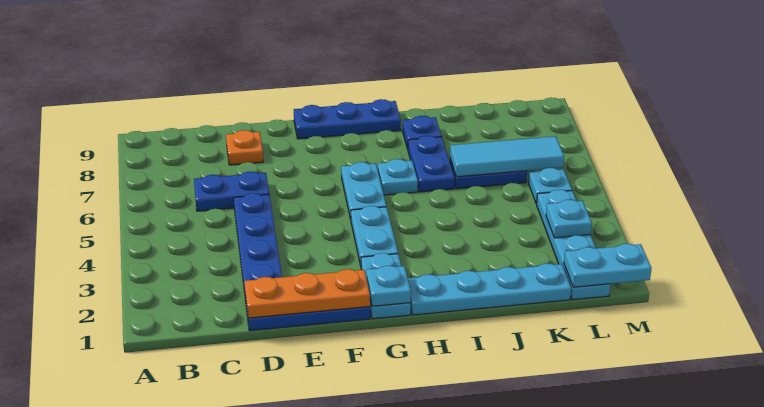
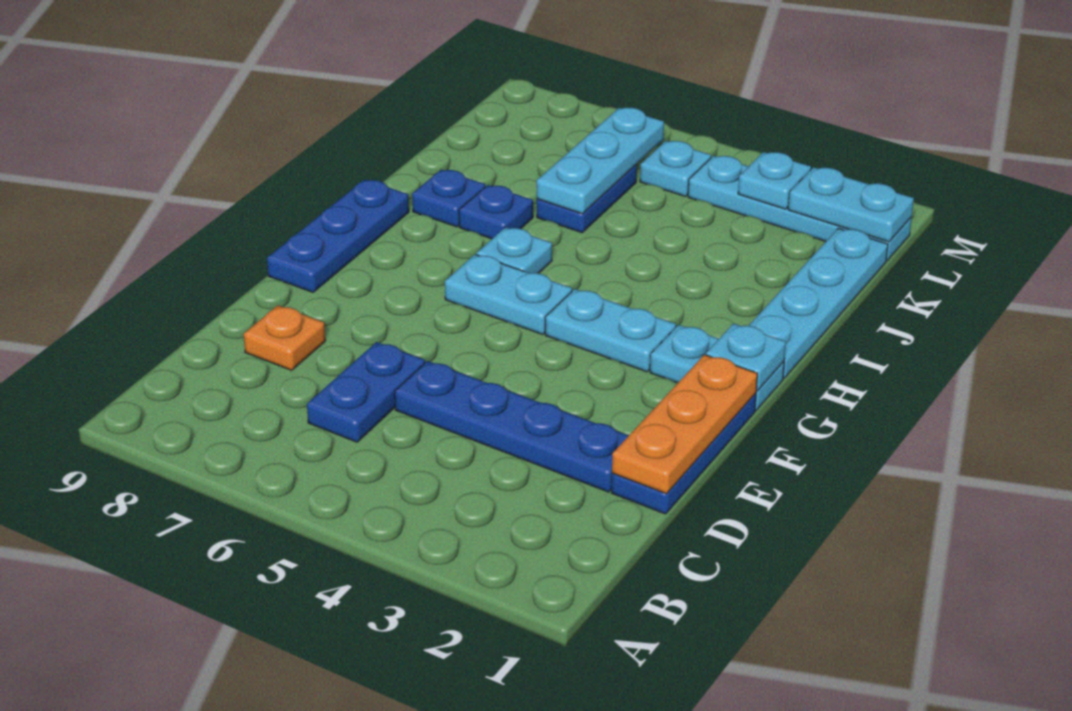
blue 1x2 plate [408,136,454,192] -> blue 1x1 plate [459,185,533,239]
cyan 1x3 tile [450,136,564,177] -> cyan 1x3 plate [537,108,664,214]
cyan 1x2 plate [564,244,652,287] -> cyan 1x2 plate turned to [788,167,914,242]

